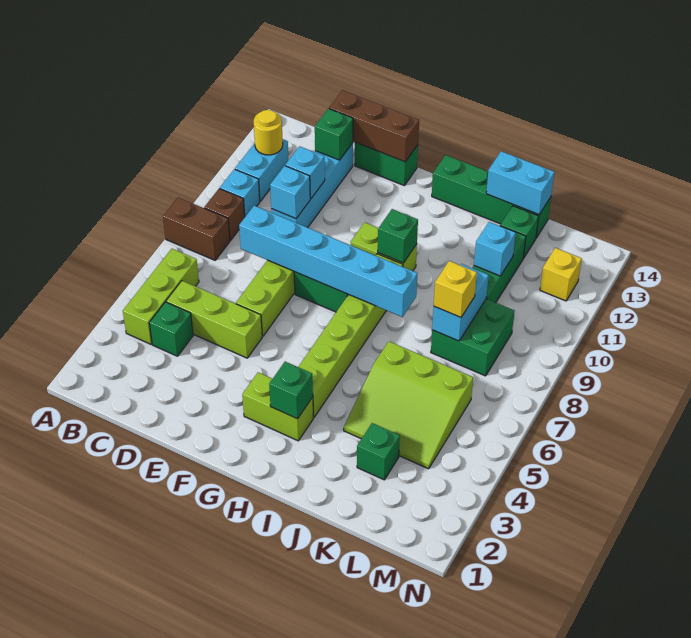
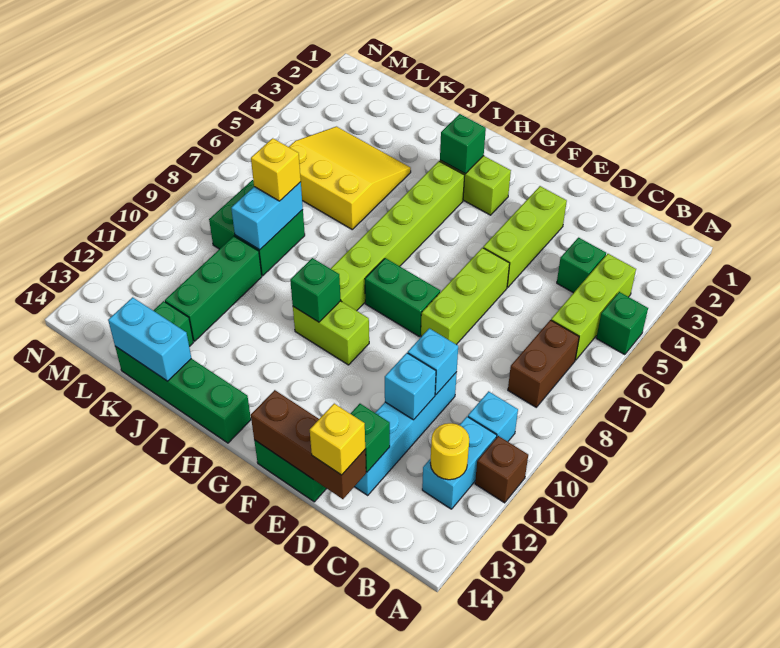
brown 1x2 brick [163,198,230,260] -> brown 1x2 brick turned to [508,320,579,407]
brown 1x1 brick [204,188,245,240] -> brown 1x1 brick moved to [475,436,528,503]
lime 1x3 brick [166,281,262,358] -> lime 1x3 brick turned to [483,186,567,287]
cyan 1x6 brick [239,206,417,317] -> none
lime 3x3 slope [344,342,473,469] -> yellow 3x3 slope [289,127,411,229]
green 1x1 brick [357,423,400,480] -> green 1x1 brick moved to [596,292,648,355]
cyan 1x1 brick [474,222,516,276] -> none
yellow 1x1 brick [540,248,582,301] -> yellow 1x1 brick moved to [310,404,365,475]

